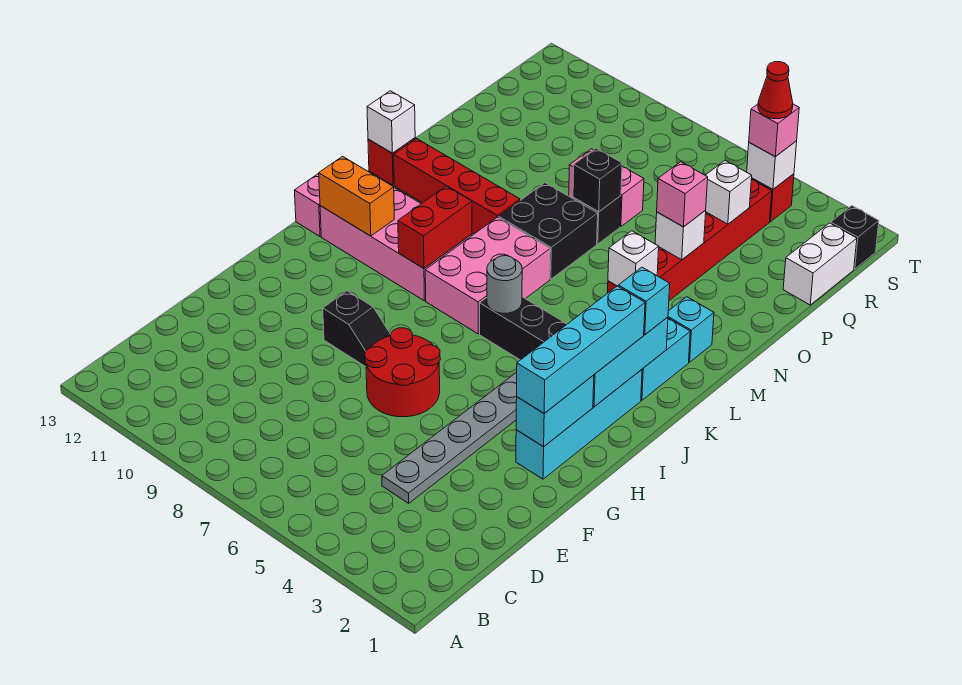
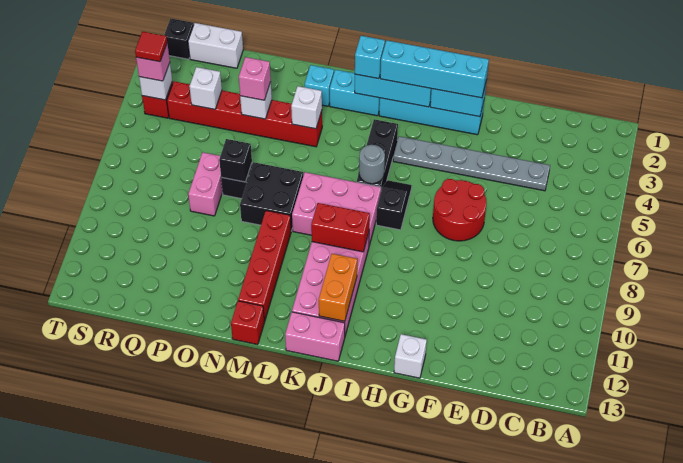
black 1x2 slope [323,291,391,367] -> black 1x2 slope moved to [376,180,412,230]
white 1x1 brick [367,91,415,153] -> white 1x1 brick moved to [394,334,427,378]
red 1x1 cone [758,62,793,119] -> red 1x1 tile [135,31,167,62]

